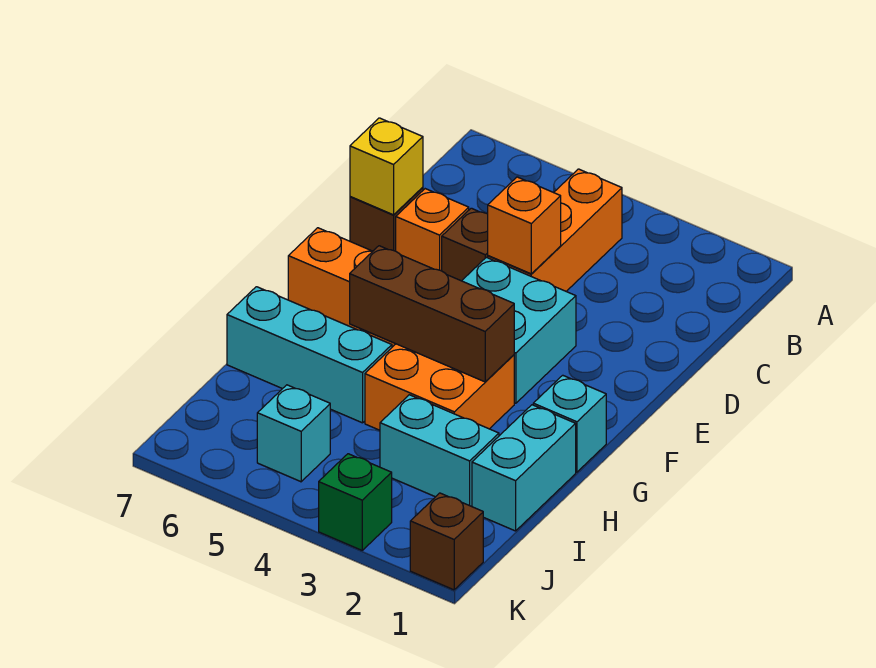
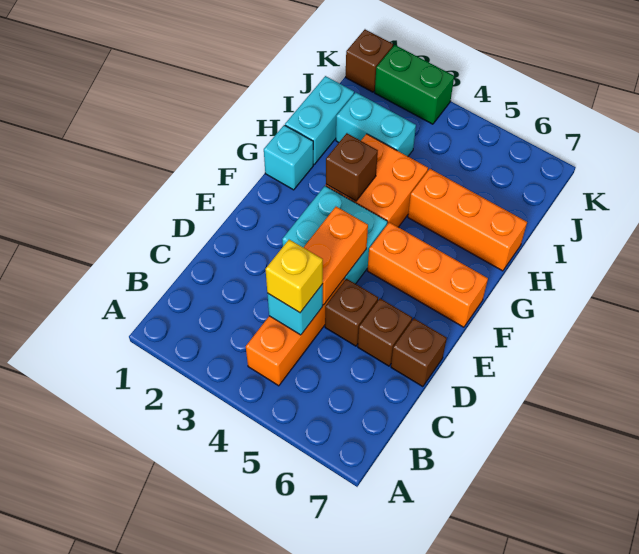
orange 1x1 brick [488,177,561,274] -> orange 1x2 brick [303,207,368,305]
orange 1x1 brick [396,189,469,271] -> brown 1x1 brick [358,299,412,366]
yellow 1x1 brick [350,118,423,215] -> yellow 1x1 brick moved to [265,240,323,313]
brown 1x3 brick [350,246,514,382] -> brown 1x1 brick [326,133,378,201]
cyan 1x3 brick [227,287,392,423] -> orange 1x3 brick [408,169,527,271]
cyan 1x1 brick [257,385,330,482] -> cyan 1x1 brick moved to [267,284,323,335]
green 1x1 brick [319,454,392,550] -> green 1x2 brick [375,45,454,124]

